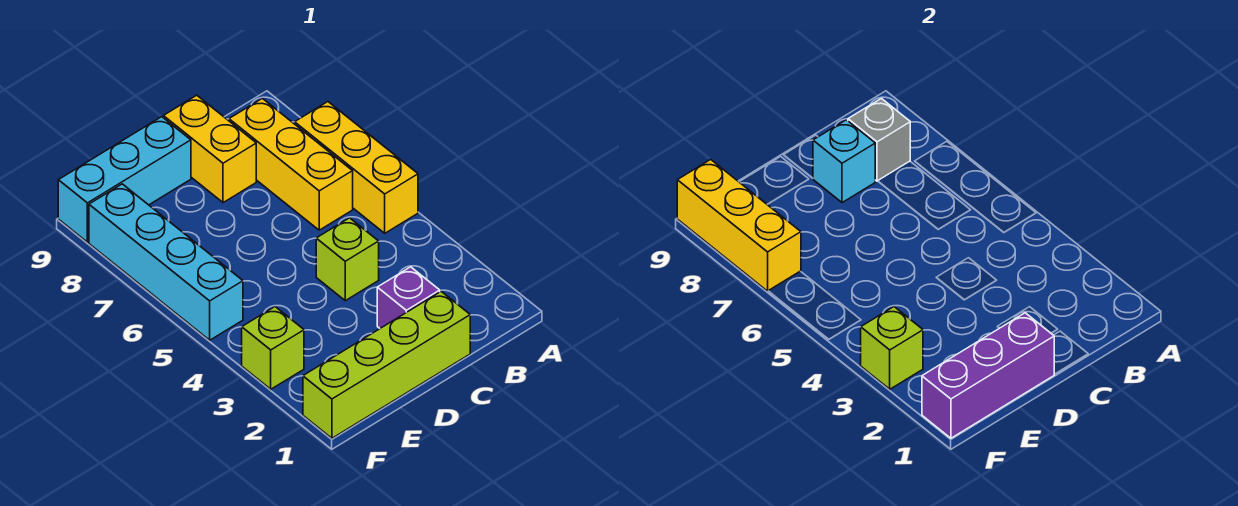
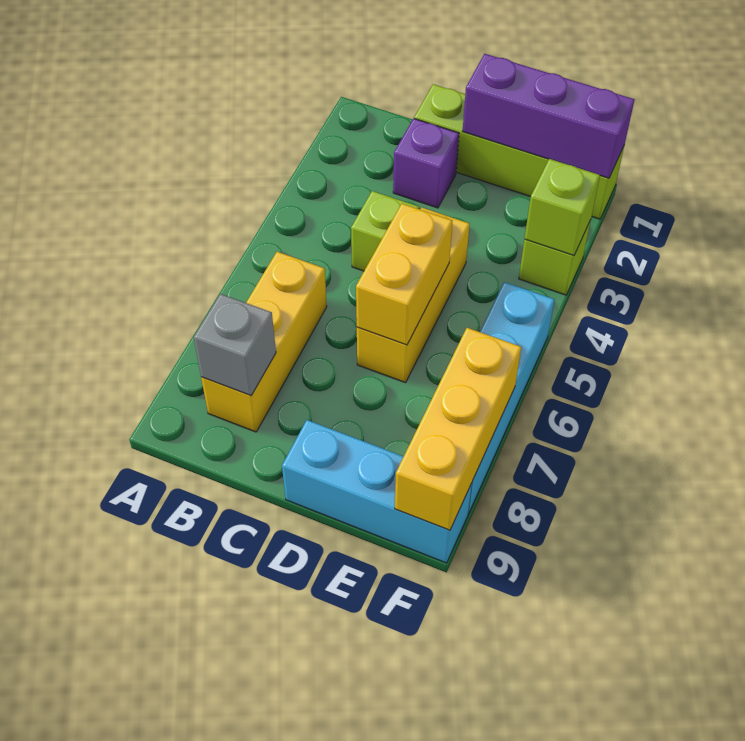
yellow 1x3 brick [295,102,418,233] -> yellow 1x3 brick moved to [357,208,470,383]
yellow 1x2 brick [163,95,256,203] -> yellow 1x2 brick moved to [356,204,452,345]
cyan 1x1 brick [813,120,875,203] -> none

